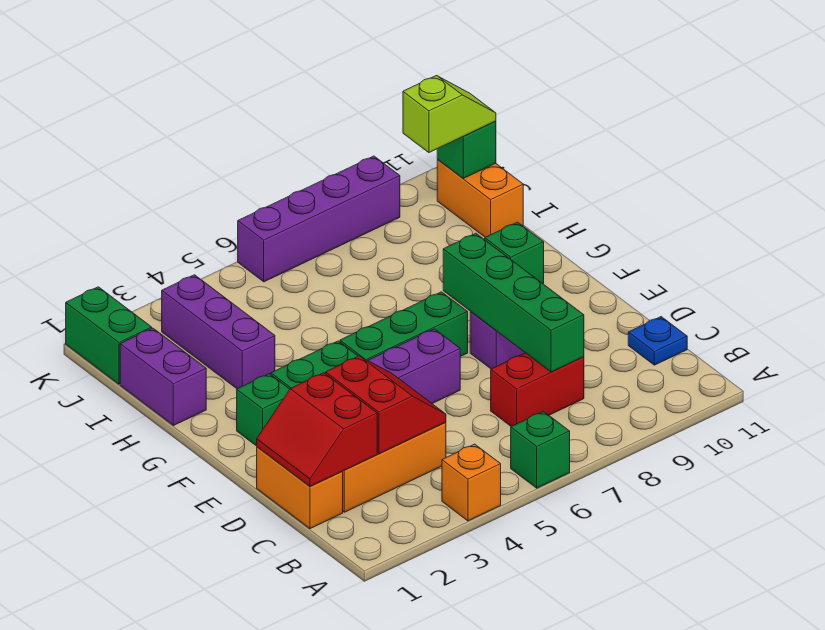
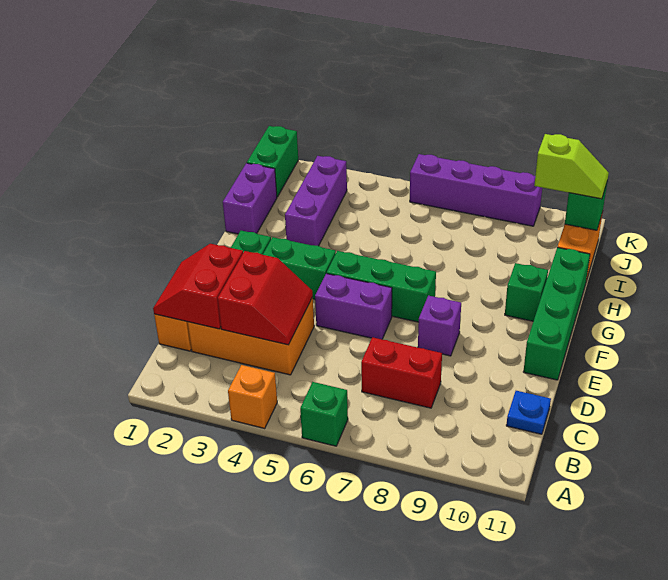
green 1x4 brick [443,233,584,372] -> green 1x4 brick moved to [523,248,590,380]

